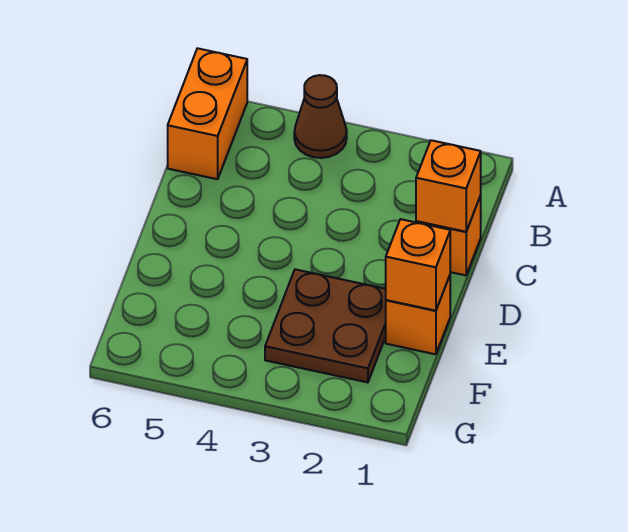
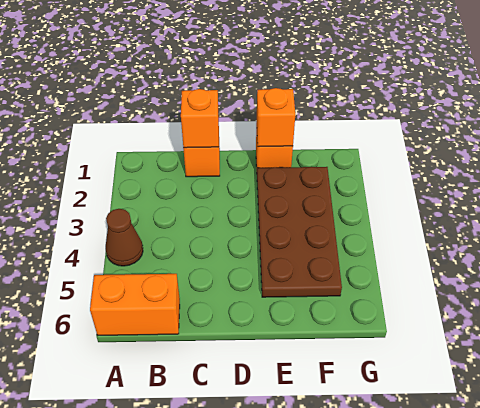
brown 2x2 plate [265,269,386,382] -> brown 2x4 plate [257,167,342,297]

